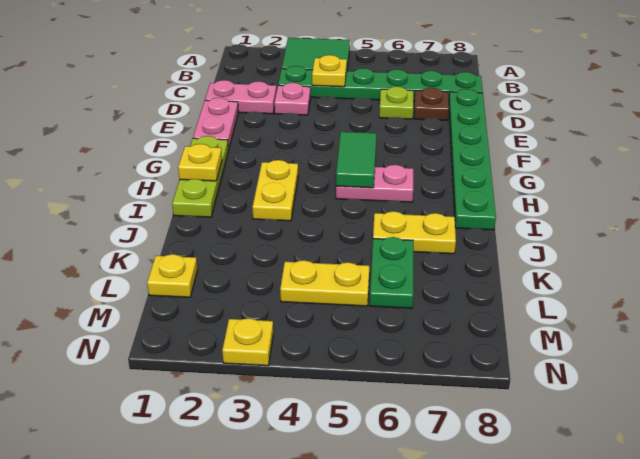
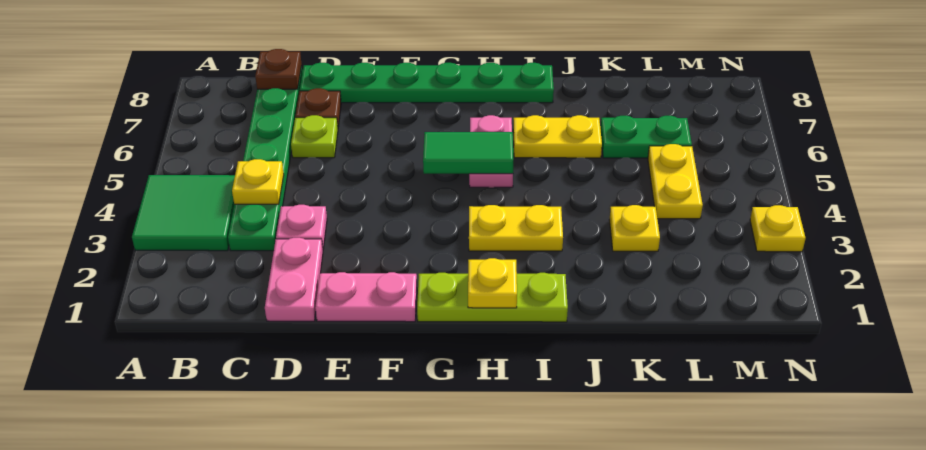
none -> brown 1x1 plate [255,49,302,89]
yellow 1x2 plate [373,211,456,254] -> yellow 1x2 plate turned to [513,115,602,158]
yellow 1x1 plate [147,254,197,297] -> yellow 1x1 plate moved to [609,205,660,251]

